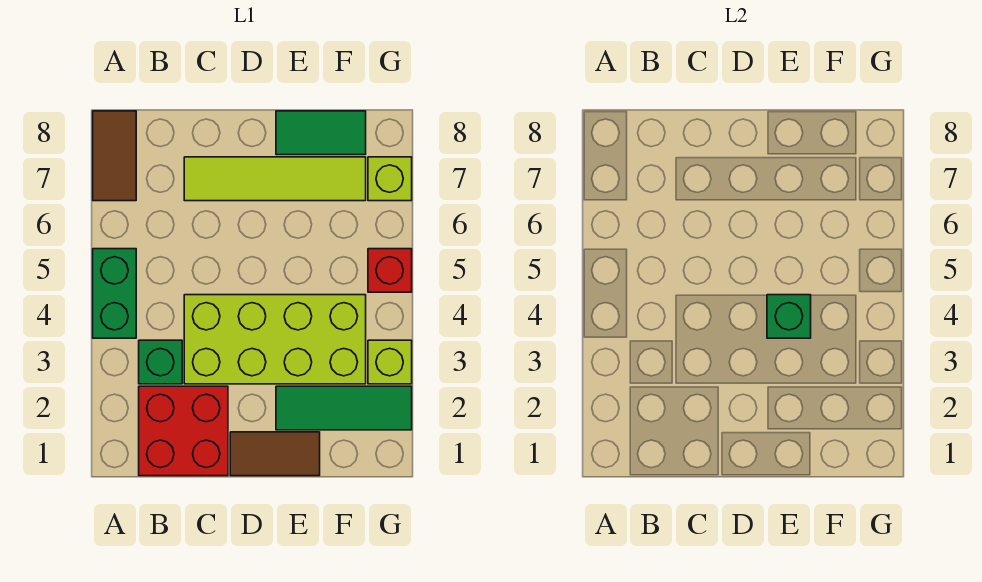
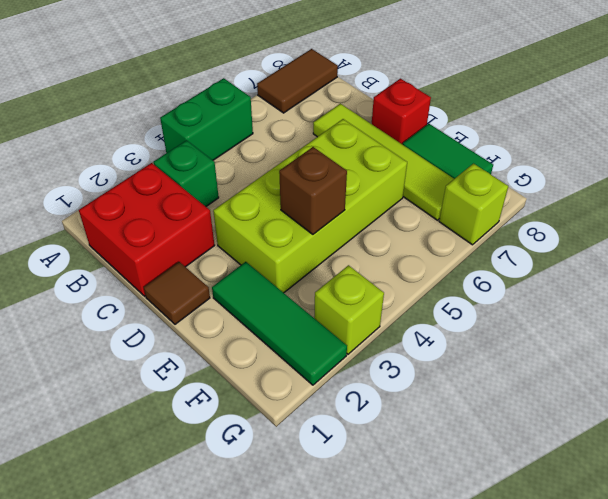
lime 2x4 brick [184,295,366,384] -> lime 2x4 brick turned to [213,119,407,293]
brown 1x2 tile [230,432,320,476] -> brown 1x1 tile [144,262,210,324]
green 1x1 brick [767,295,811,338] -> brown 1x1 brick [279,147,347,234]
red 1x1 brick [368,249,412,292] -> red 1x1 brick moved to [372,79,431,145]

